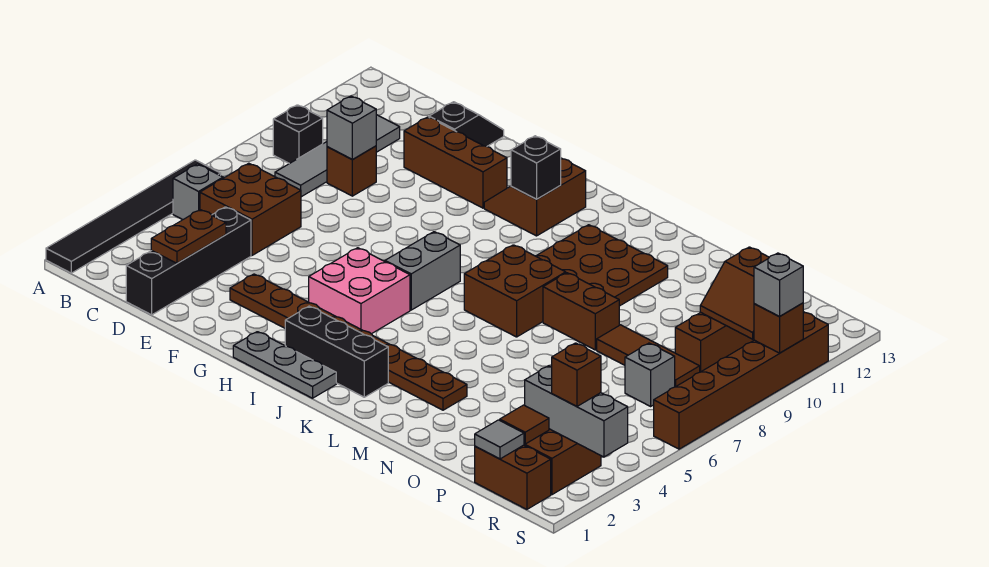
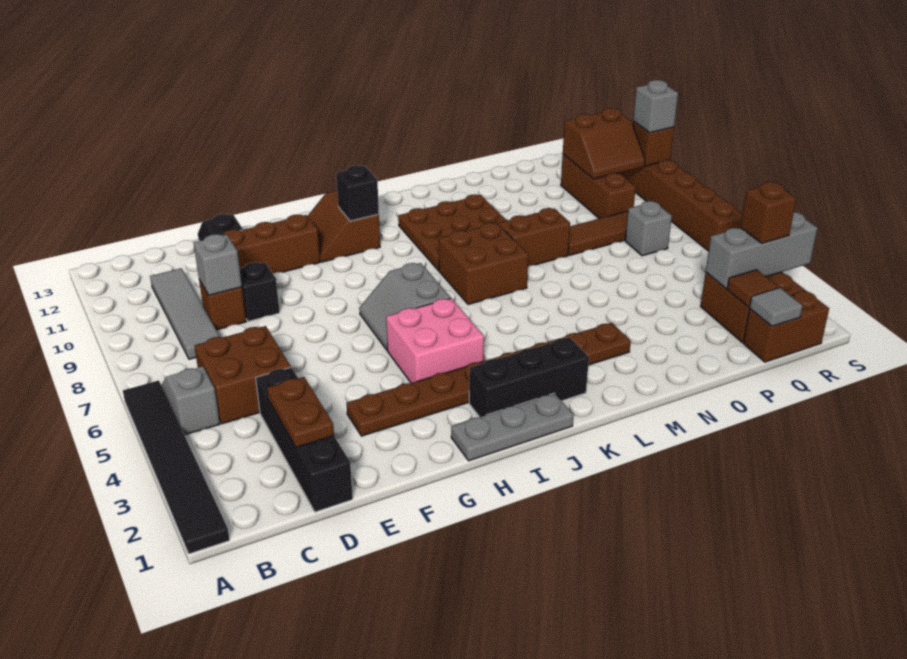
black 1x1 brick [273,105,323,164] -> black 1x1 brick moved to [240,262,280,321]

